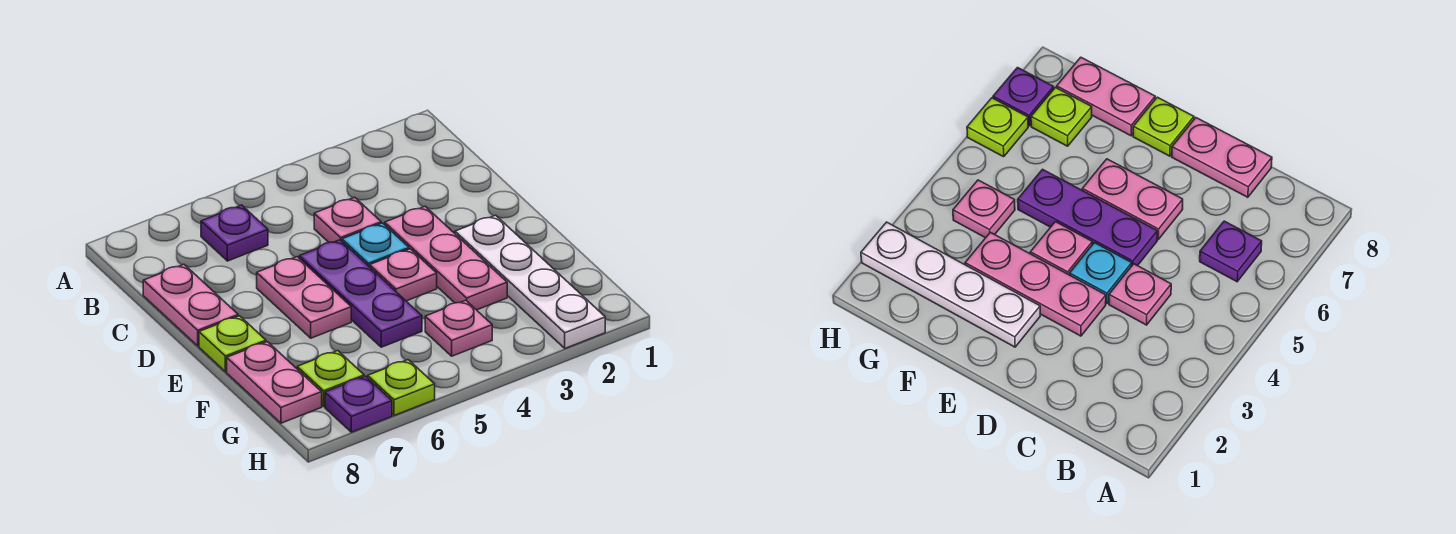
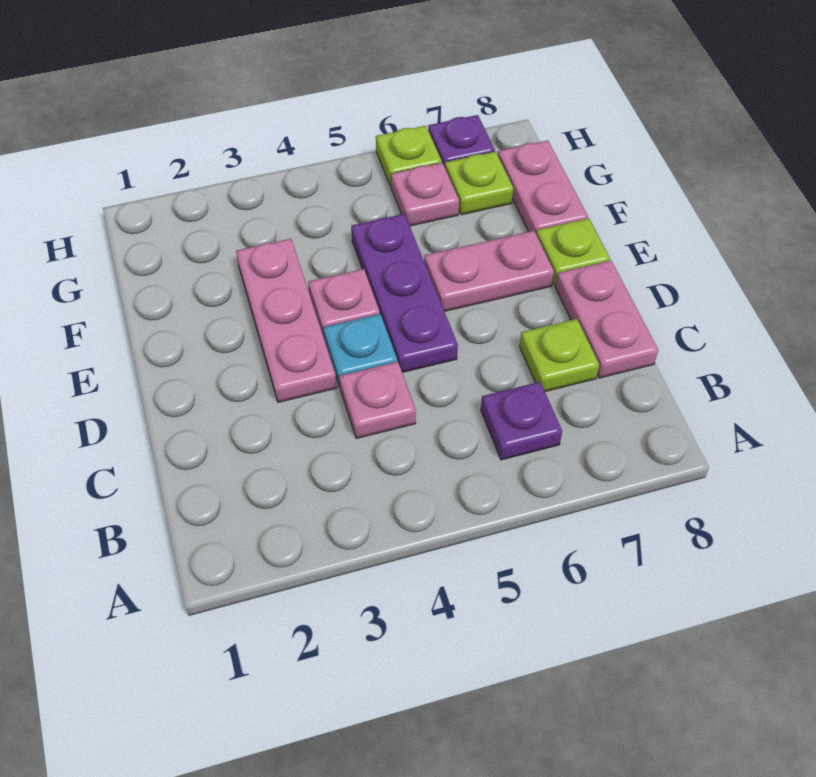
none -> lime 1x1 plate [519,319,599,392]
pink 1x2 plate [257,257,351,338] -> pink 1x2 plate turned to [424,231,554,311]
white 1x4 plate [455,215,605,348] -> none
pink 1x1 plate [425,300,492,356] -> pink 1x1 plate moved to [391,163,459,226]

